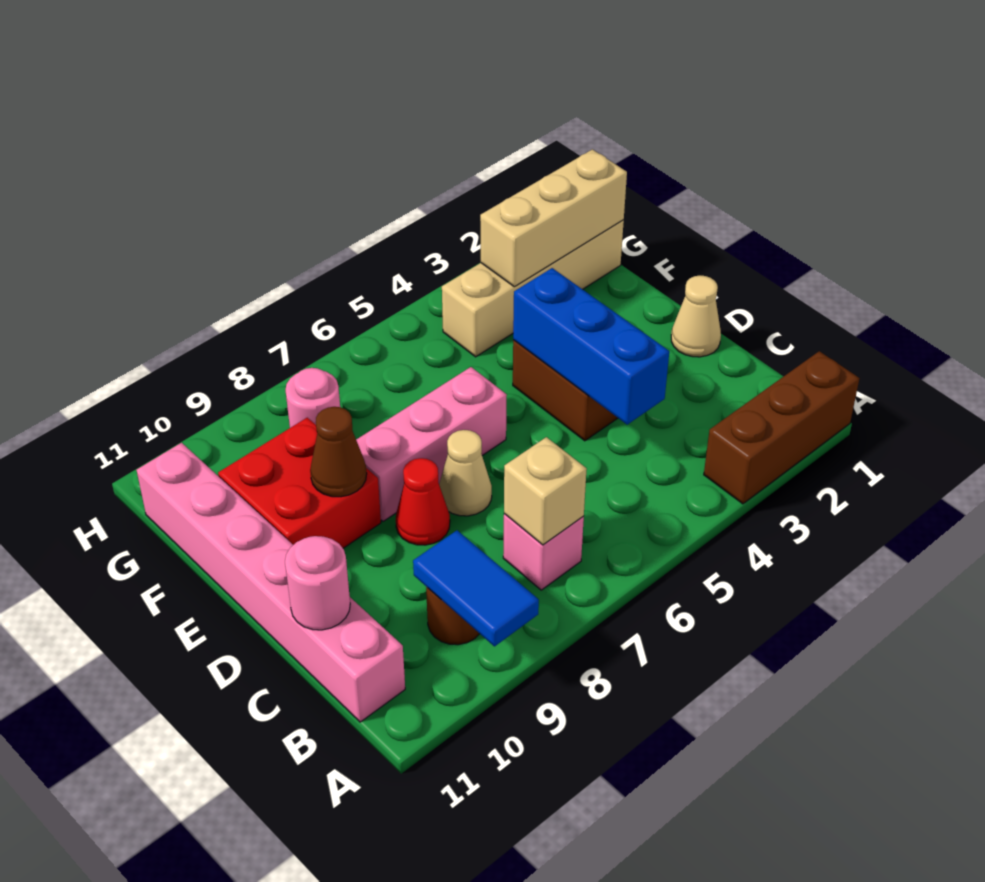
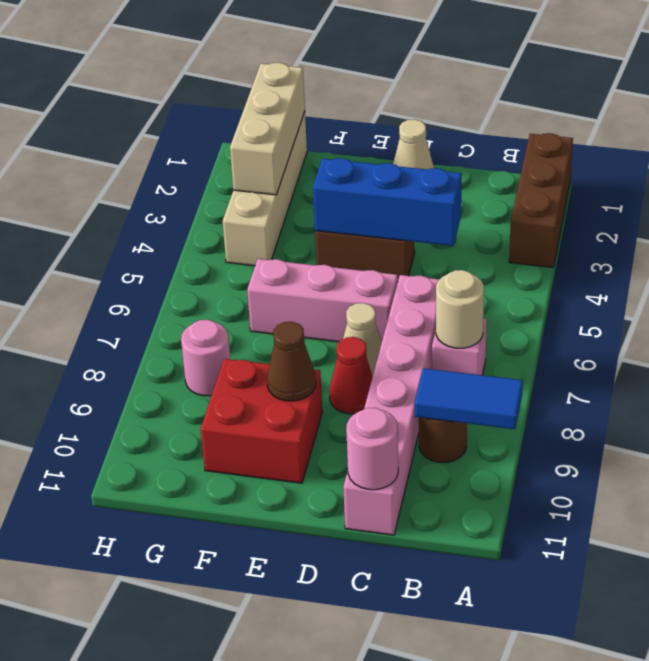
tan 1x1 brick [504,437,587,545] -> tan 1x1 round brick [436,270,484,348]
pink 1x6 brick [137,443,405,722] -> pink 1x6 brick turned to [343,275,440,535]
pink 1x3 brick [356,367,507,521] -> pink 1x3 brick turned to [247,259,398,342]

